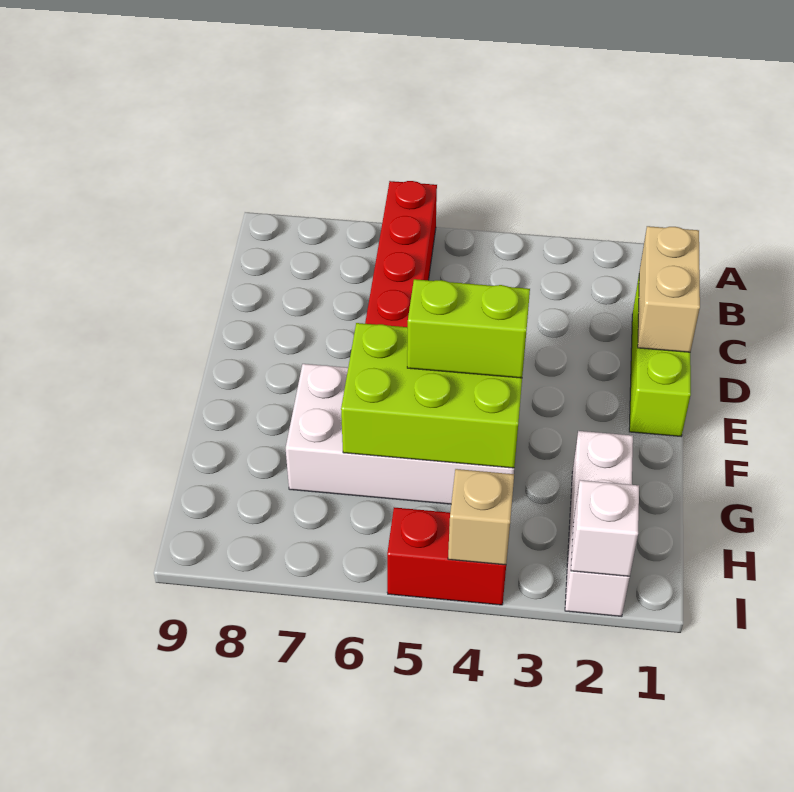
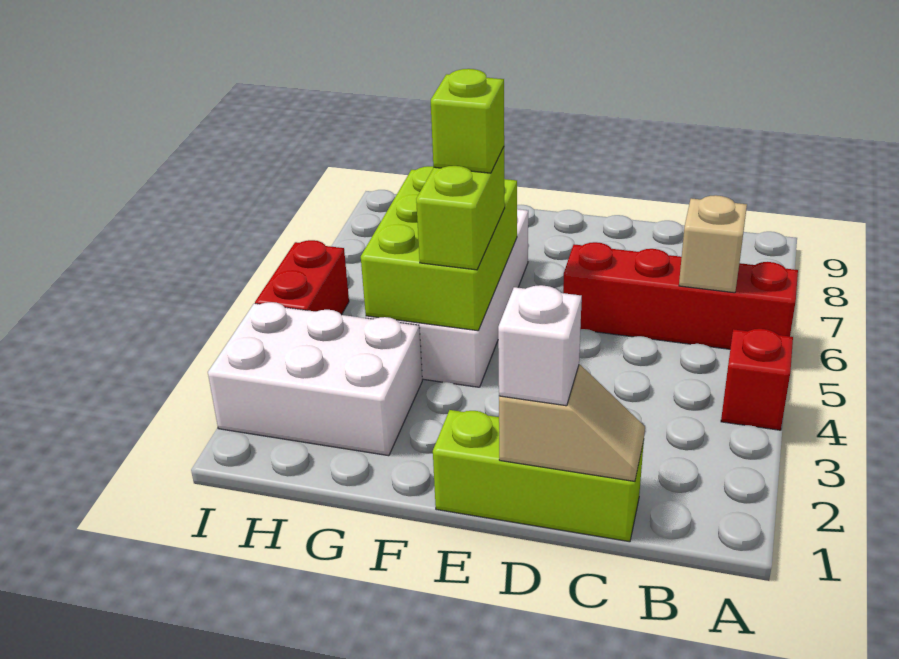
none -> red 1x1 brick [721,329,793,430]
tan 1x2 brick [638,226,700,352] -> tan 1x2 slope [499,365,645,481]
none -> lime 1x1 brick [431,69,504,173]
white 1x3 brick [565,431,633,616] -> white 2x3 brick [208,302,422,456]
white 1x1 brick [571,480,639,576] -> white 1x1 brick moved to [498,285,582,406]
tan 1x1 brick [448,469,514,565] -> tan 1x1 brick moved to [679,195,747,293]

